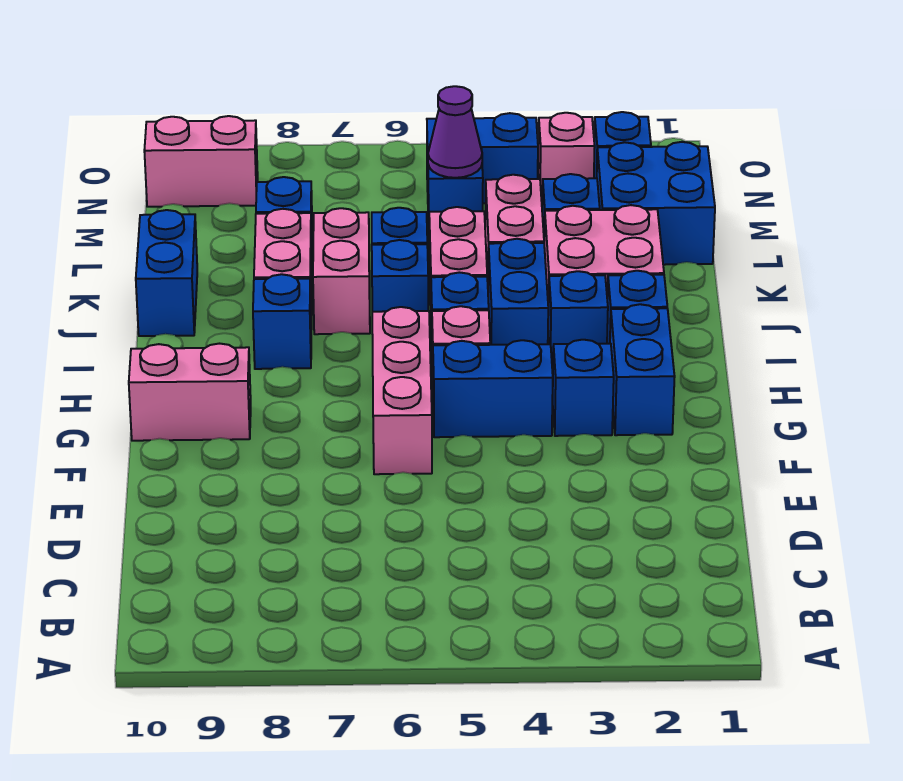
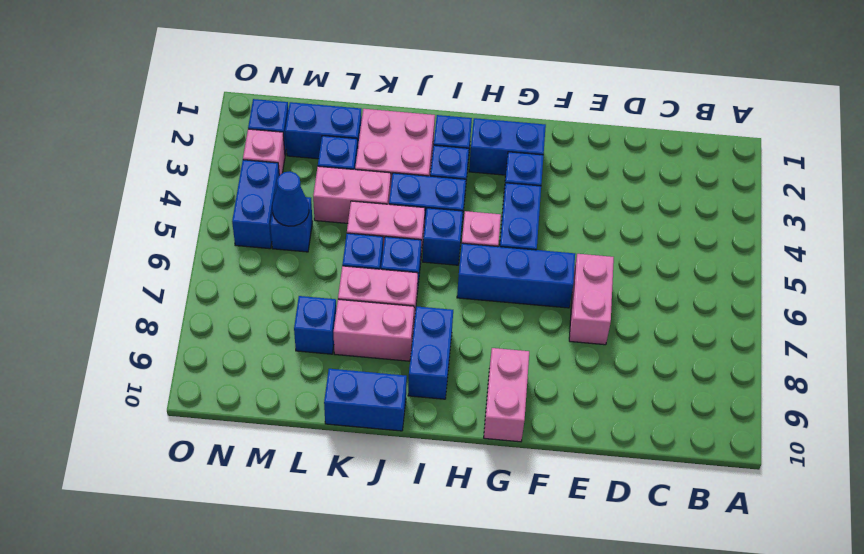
pink 1x3 brick [372,307,432,474] -> blue 1x3 brick [457,243,575,308]
blue 1x1 brick [253,274,311,369] -> blue 1x2 brick [408,306,453,399]
blue 2x2 brick [597,142,715,265] -> blue 1x2 brick [285,102,362,159]
purple 1x1 cone [428,86,482,178] -> blue 1x1 cone [272,171,309,226]
pink 1x2 brick [144,116,258,207] -> pink 1x2 brick moved to [569,254,614,345]

